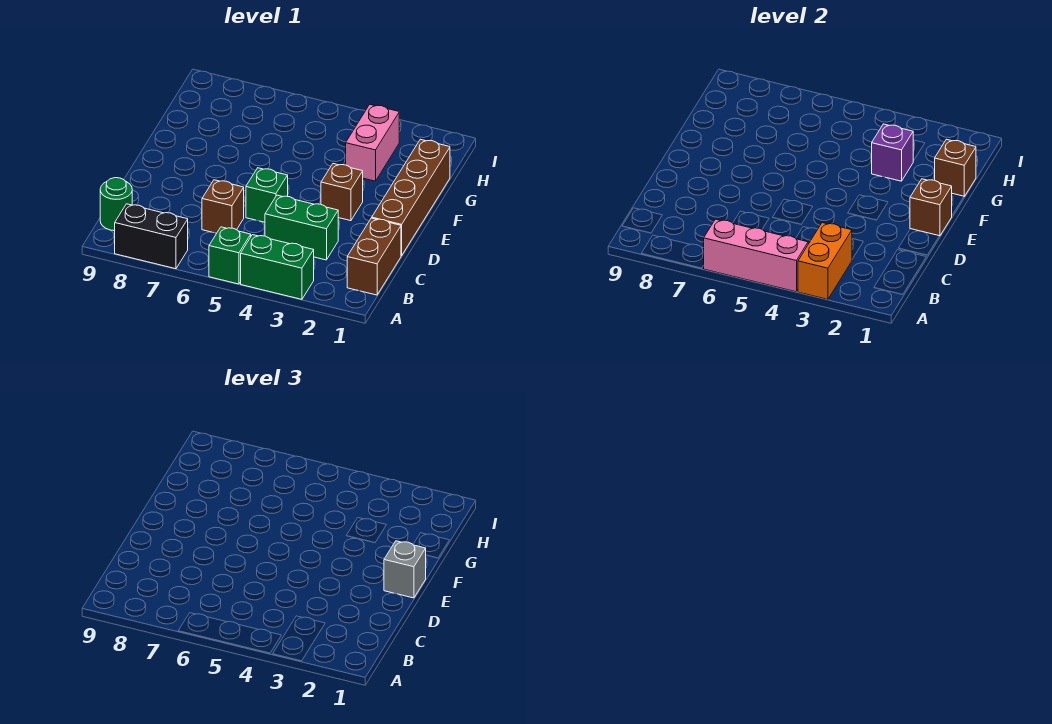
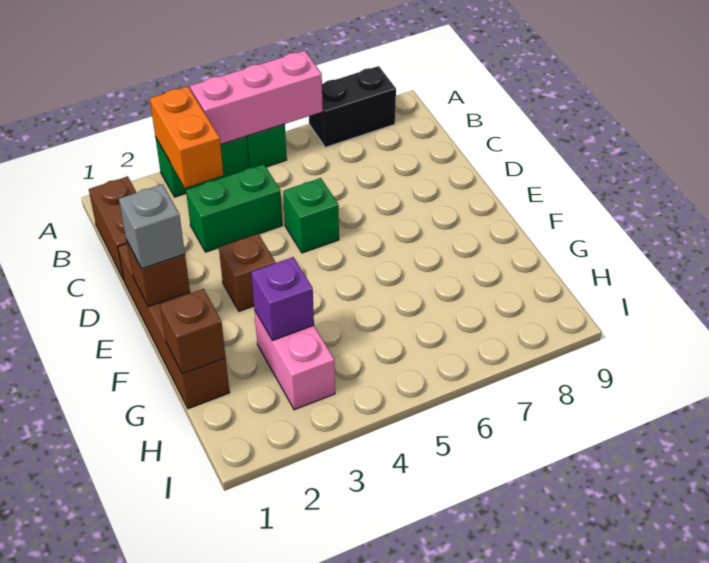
green 1x1 round brick [100,178,132,231] -> none
brown 1x1 brick [202,180,244,233] -> none

